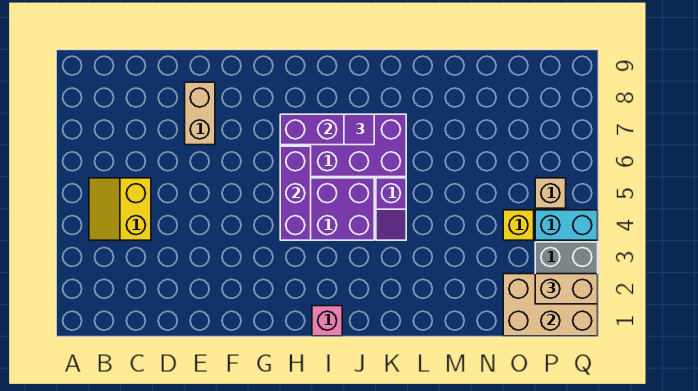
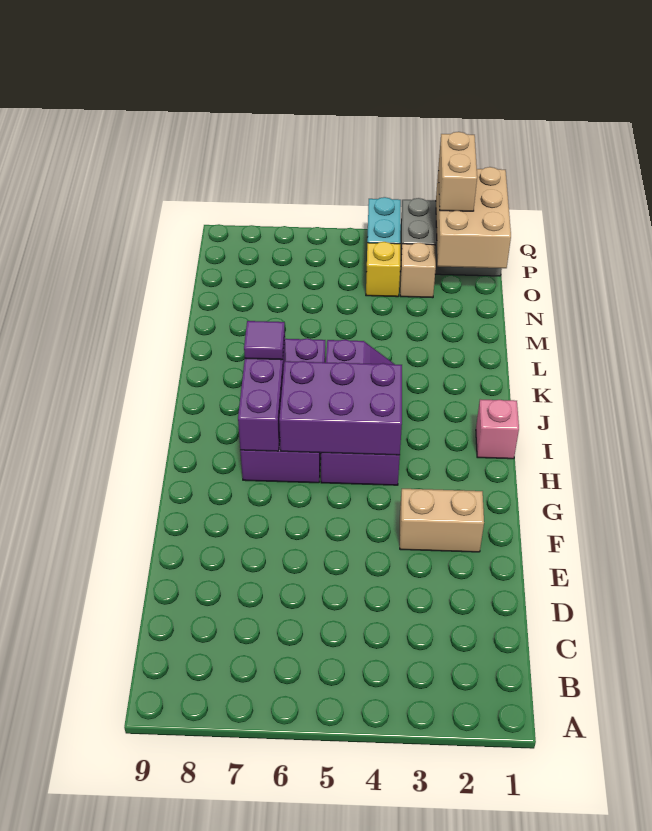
yellow 2x2 slope [89,178,151,240] -> none
tan 1x2 brick [185,82,215,145] -> tan 1x2 brick moved to [400,489,484,552]
purple 1x3 brick [280,146,311,240] -> purple 2x3 brick [279,361,402,455]
tan 1x1 brick [535,178,566,208] -> tan 1x1 brick moved to [400,243,436,298]

